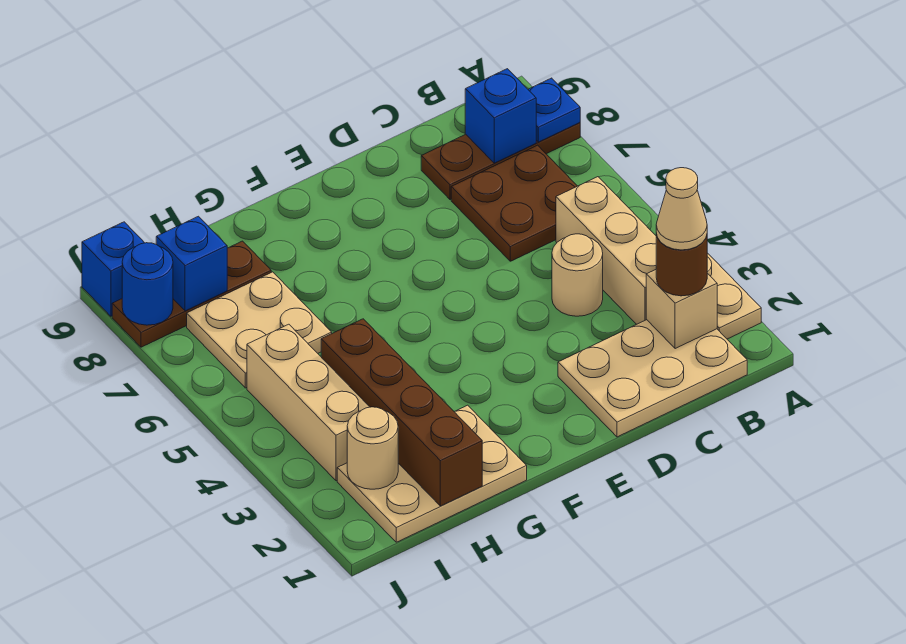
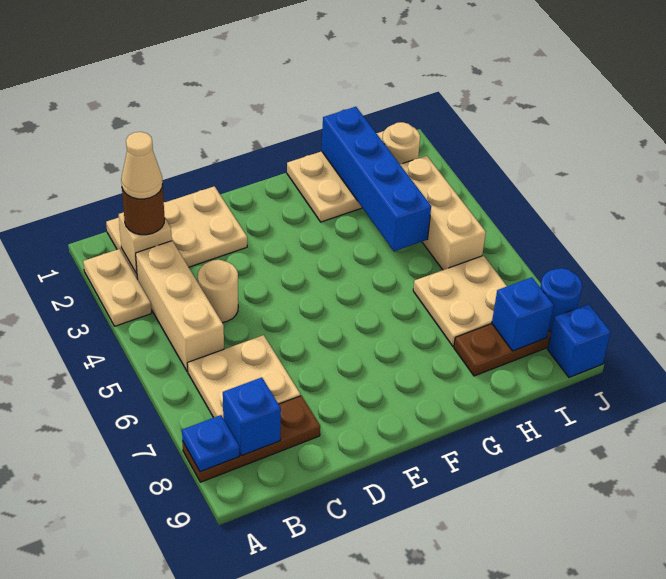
brown 2x2 plate [451,145,577,261] -> tan 2x2 plate [187,335,301,418]
brown 1x4 brick [321,319,482,506] -> blue 1x4 brick [322,107,431,251]

